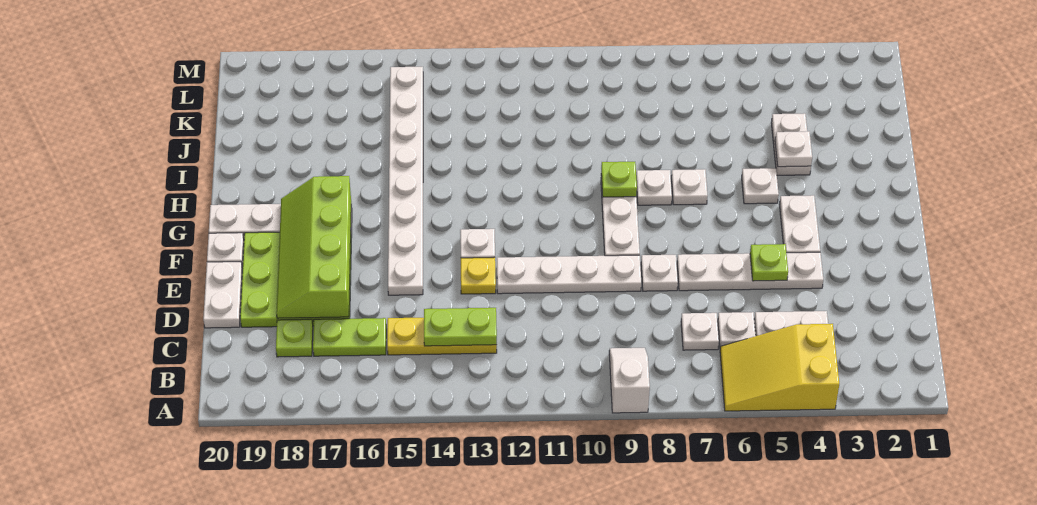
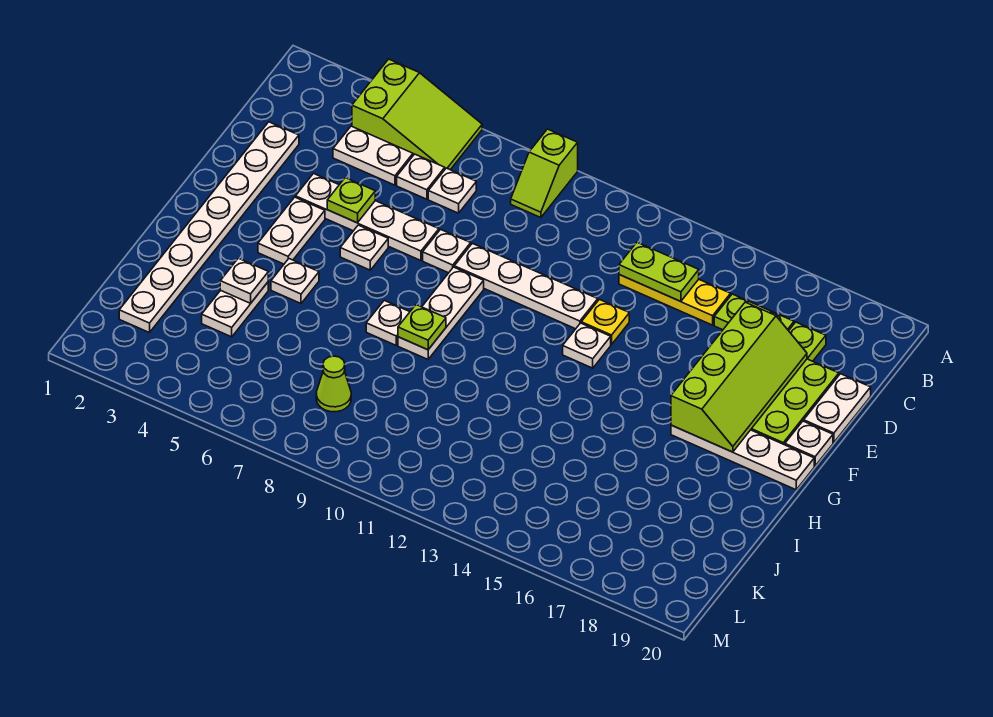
yellow 2x3 slope [720,324,839,411] -> lime 2x3 slope [352,59,482,170]
white 1x2 slope [609,348,650,413] -> lime 1x2 slope [511,129,578,218]
white 1x8 plate [388,67,423,295] -> white 1x8 plate moved to [119,122,299,333]
white 1x1 plate [671,169,708,205] -> white 1x1 plate moved to [340,225,388,270]
none -> lime 1x1 cone [316,356,351,412]

